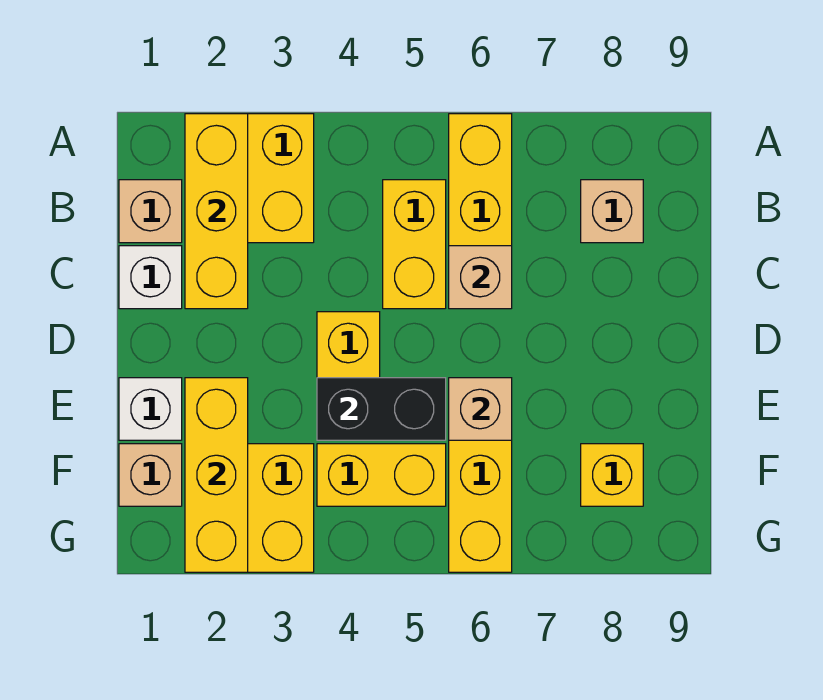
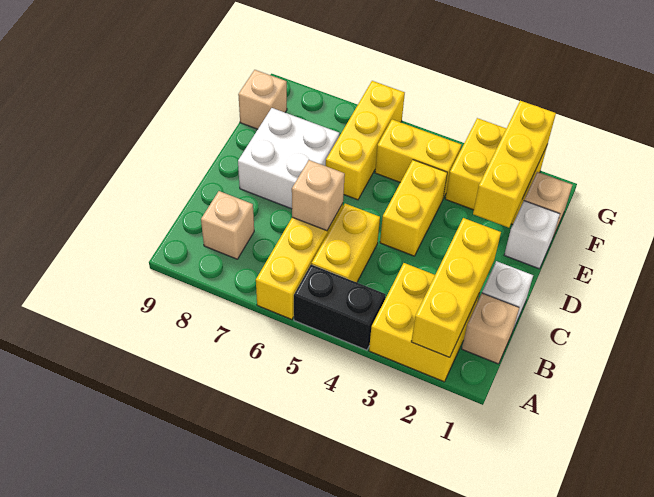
none -> white 2x2 brick [238,108,339,209]
black 1x2 brick [317,378,446,440] -> black 1x2 brick moved to [294,264,386,350]
tan 1x1 brick [449,378,512,440] -> tan 1x1 brick moved to [238,70,287,129]
yellow 1x1 brick [581,444,643,506] -> none

